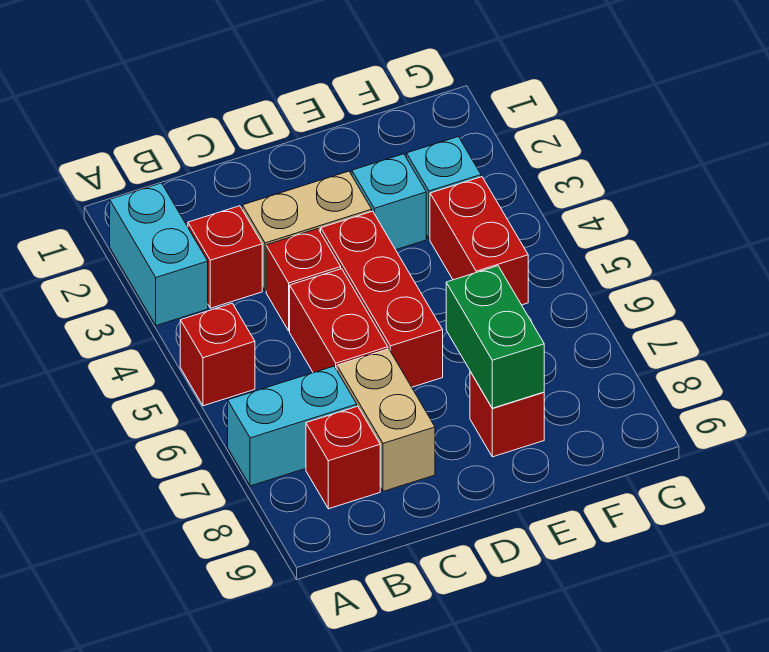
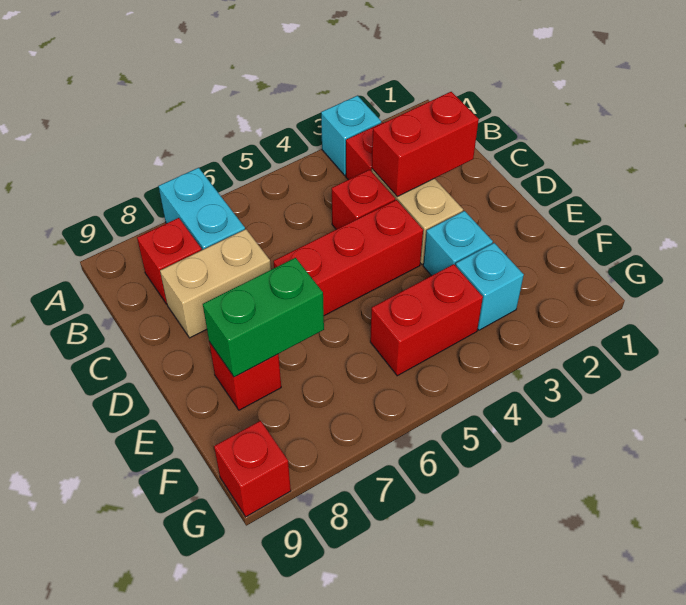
cyan 1x2 brick [110,183,208,325] -> cyan 1x1 brick [321,96,381,175]
red 1x1 brick [180,303,255,406] -> red 1x1 brick moved to [214,421,291,517]
red 1x2 brick [290,269,388,373] -> red 1x2 brick moved to [372,92,479,197]

